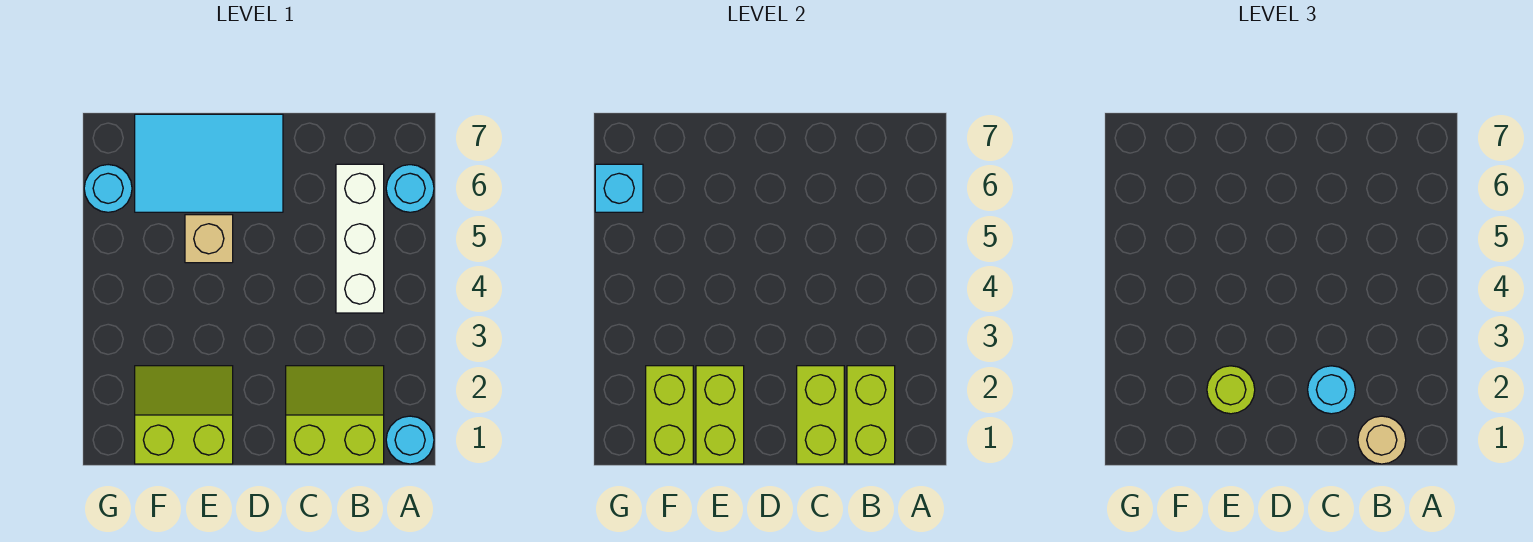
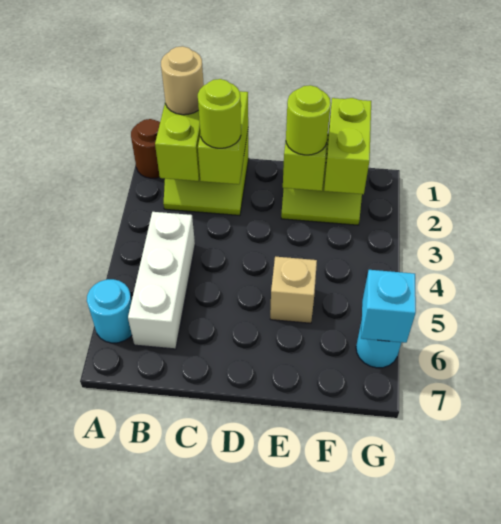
cyan 1x1 round brick [386,416,434,464] -> brown 1x1 round brick [131,119,160,178]
cyan 1x1 round brick [1308,366,1355,414] -> lime 1x1 round brick [198,79,241,148]
cyan 2x3 tile [135,114,283,212] -> none

